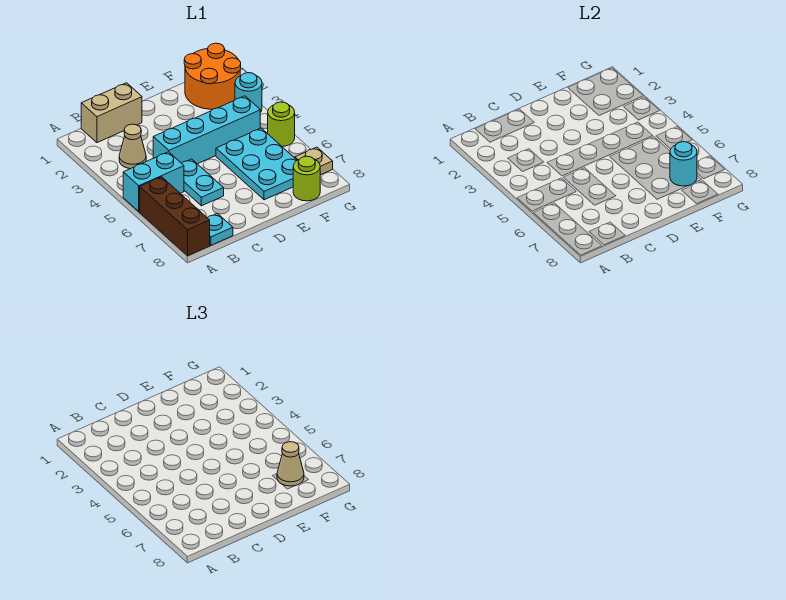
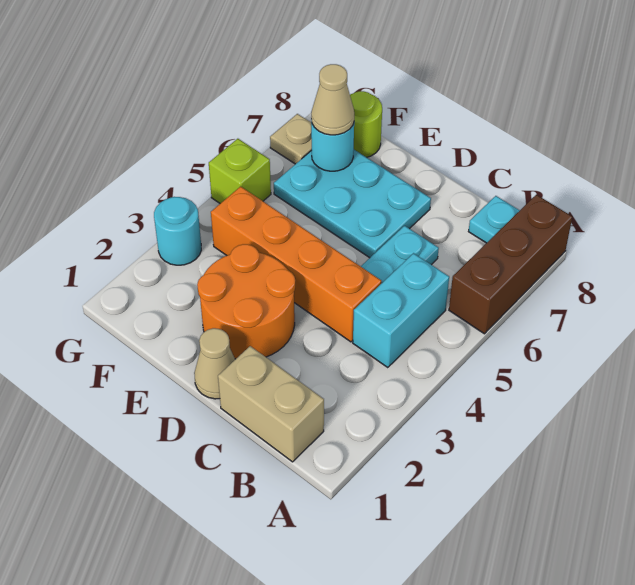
cyan 1x2 brick [123,152,184,212] -> cyan 1x2 brick turned to [353,253,449,368]
tan 1x1 cone [119,124,146,169] -> tan 1x1 cone moved to [194,328,235,399]
cyan 1x4 brick [153,96,260,164] -> orange 1x4 brick [211,186,381,342]
cyan 2x3 plate [216,128,297,200] -> cyan 2x3 plate turned to [274,150,431,258]
orange 2x2 round brick [184,43,241,109] -> orange 2x2 round brick moved to [197,244,295,359]
lime 1x1 round brick [268,102,295,146] -> lime 1x1 brick [209,139,271,203]

